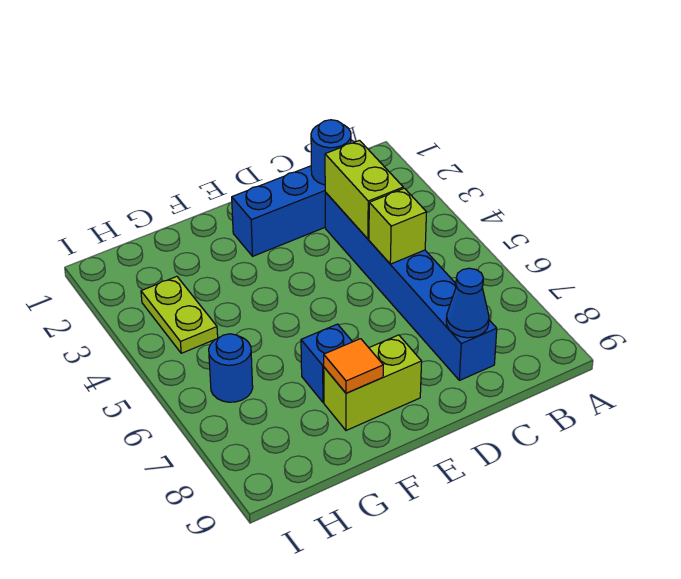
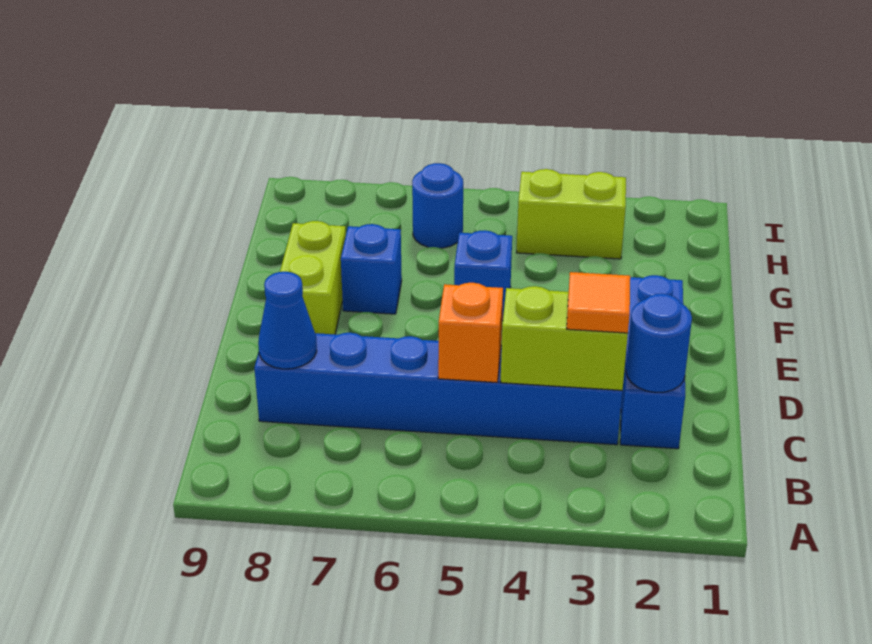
lime 1x1 brick [369,188,427,264] -> orange 1x1 brick [438,283,503,382]
none -> blue 1x1 brick [454,230,512,321]
orange 1x1 tile [324,339,383,393] -> orange 1x1 tile moved to [567,272,630,333]
lime 1x2 plate [141,276,218,353] -> lime 1x2 brick [517,169,626,259]

